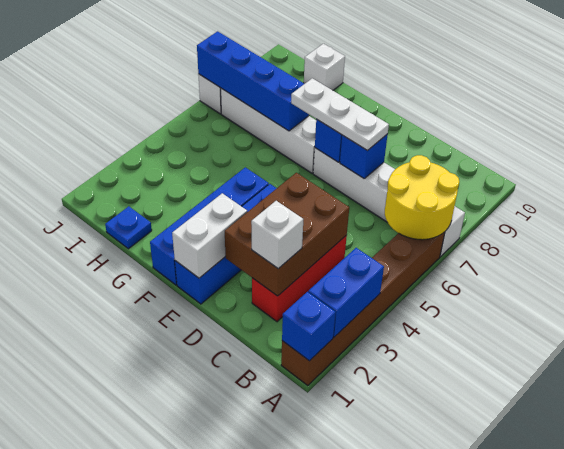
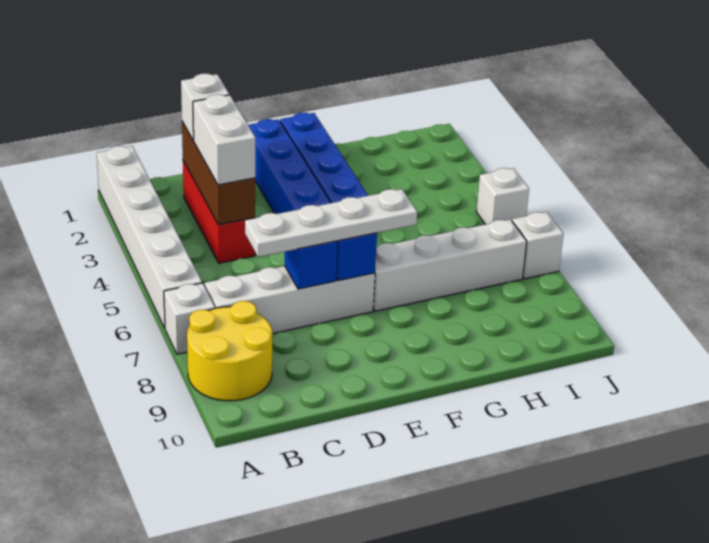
brown 1x6 brick [281,232,445,386] -> white 1x6 brick [97,146,202,328]
blue 1x1 brick [282,292,336,361] -> none
blue 1x2 brick [308,248,384,337] -> none
yellow 2x2 round brick [385,155,459,240] -> yellow 2x2 round brick moved to [187,301,273,401]
brown 2x3 brick [225,173,349,296] -> brown 1x3 brick [182,122,255,225]
white 1x3 plate [291,78,389,151] -> white 1x4 plate [245,189,417,257]
white 1x2 brick [172,193,247,278] -> white 1x2 brick moved to [193,94,255,185]
blue 1x4 brick [197,31,309,131] -> none
blue 1x1 plate [105,206,152,249] -> none
white 1x1 brick [304,44,345,90] -> white 1x1 brick moved to [476,168,529,224]

